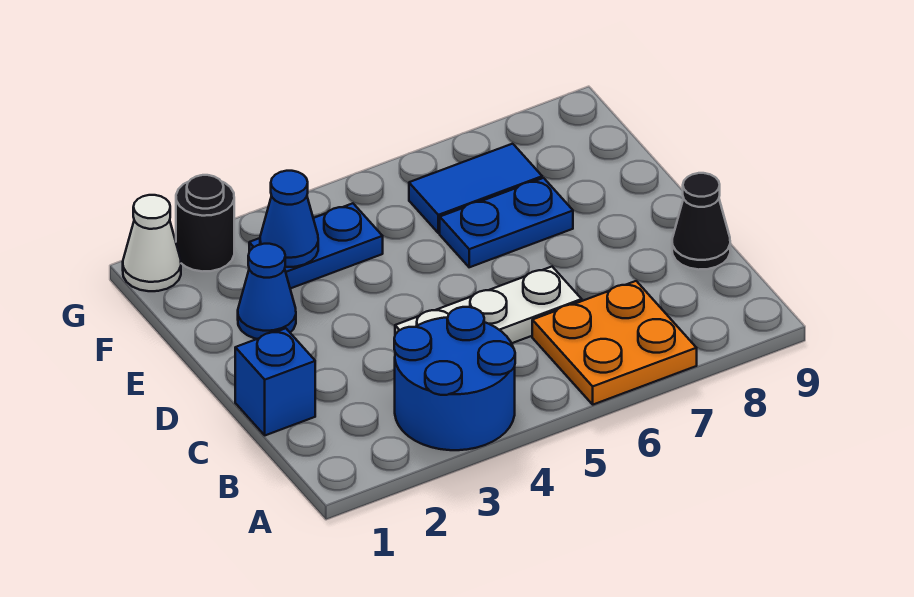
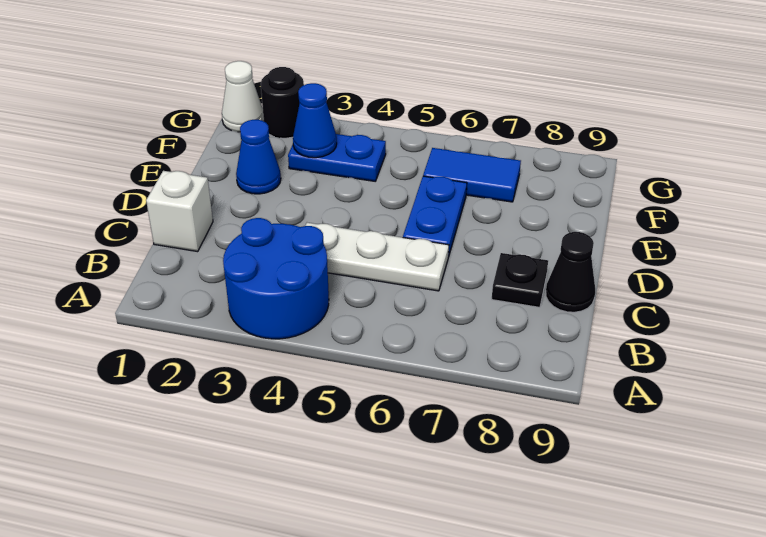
orange 2x2 plate [532,281,697,405] -> none
blue 1x1 brick [235,328,315,435] -> white 1x1 brick [146,171,213,252]
none -> black 1x1 plate [492,253,548,307]
blue 1x2 plate [440,178,573,267] -> blue 1x2 plate turned to [403,176,467,257]

